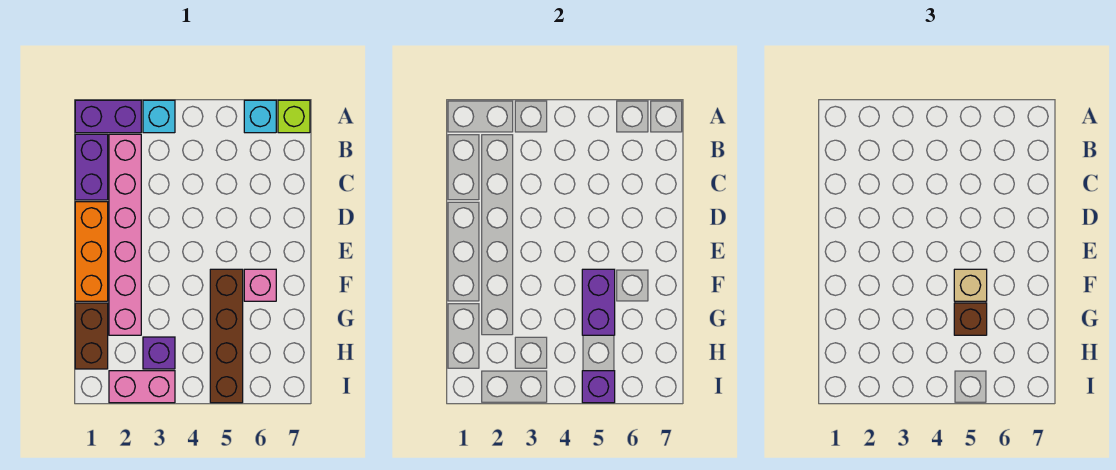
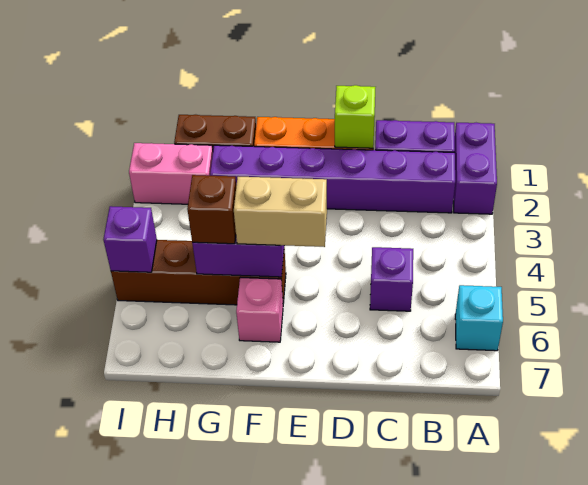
cyan 1x1 brick [143,100,175,133] -> none
lime 1x1 brick [278,100,310,133] -> lime 1x1 brick moved to [335,85,375,148]
pink 1x6 brick [109,134,141,335] -> purple 1x6 brick [210,145,455,213]
tan 1x1 brick [954,269,987,301] -> tan 1x2 brick [234,177,327,247]
purple 1x1 brick [143,337,175,369] -> purple 1x1 brick moved to [370,247,413,311]
pink 1x2 brick [109,371,175,403] -> pink 1x2 brick turned to [129,143,213,204]

